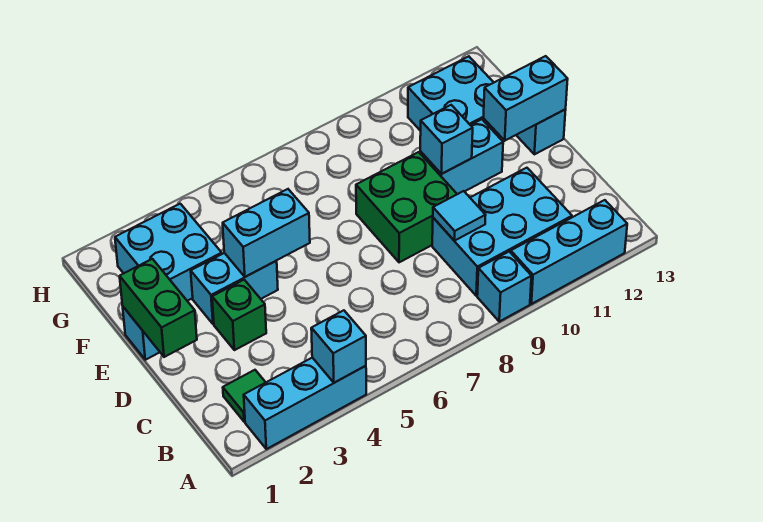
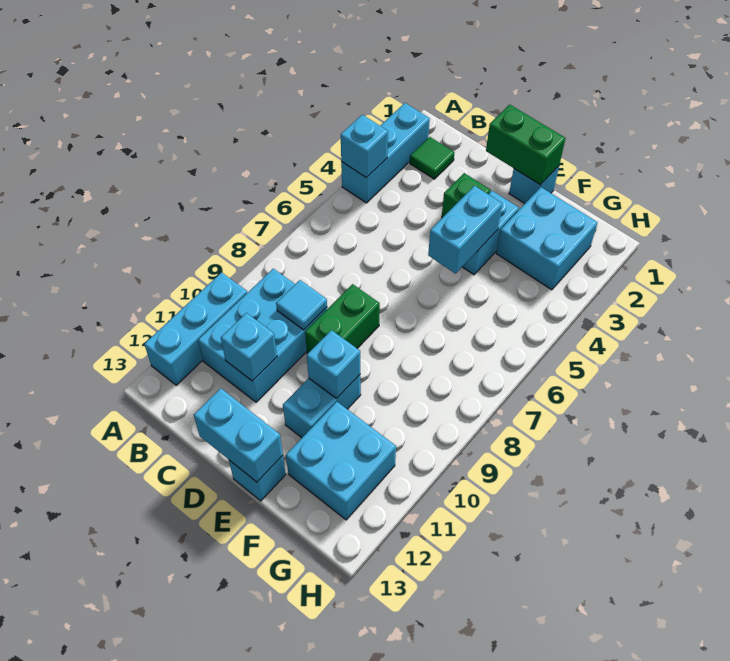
cyan 1x1 brick [477,252,531,322] -> cyan 1x1 brick moved to [221,313,277,381]
green 2x2 brick [356,152,457,262] -> green 1x2 brick [305,284,380,354]
cyan 1x2 brick [483,56,568,141] -> cyan 1x2 brick turned to [194,388,283,482]

